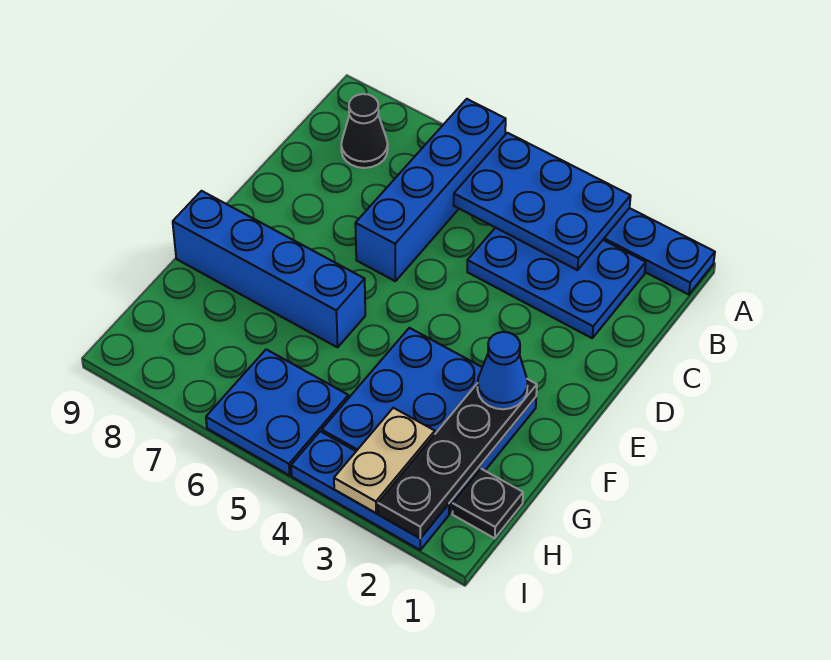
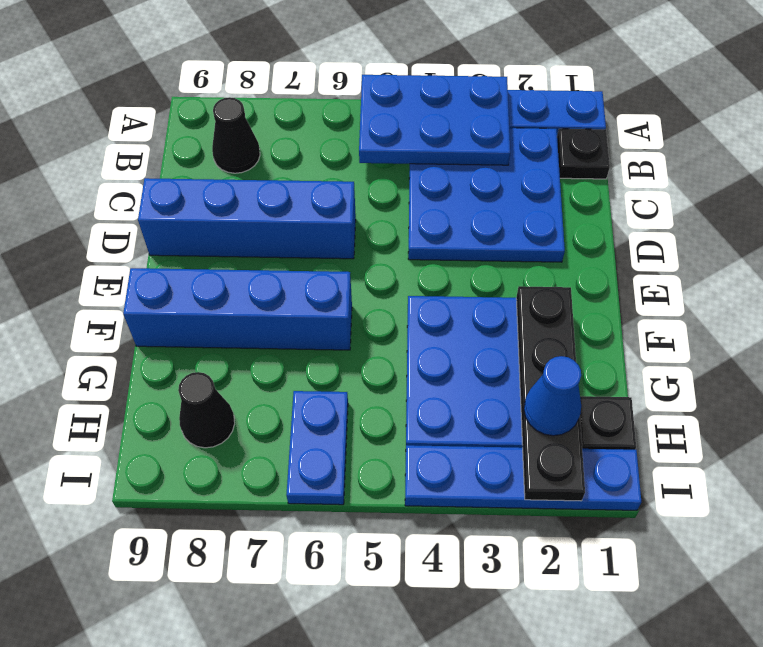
blue 1x4 brick [355,99,506,281] -> blue 1x4 brick turned to [138,178,356,259]
none -> black 1x1 plate [557,129,610,179]
blue 2x3 plate [467,228,646,338] -> blue 3x3 plate [408,128,565,262]
blue 1x1 cone [477,332,528,409] -> blue 1x1 cone moved to [524,356,581,436]
tan 1x2 plate [334,408,435,513] -> none
blue 2x2 plate [206,349,348,475] -> blue 1x2 plate [286,391,348,505]
none -> black 1x1 cone [178,372,235,448]
blue 1x3 plate [291,431,449,550] -> blue 1x4 plate [405,445,641,510]

